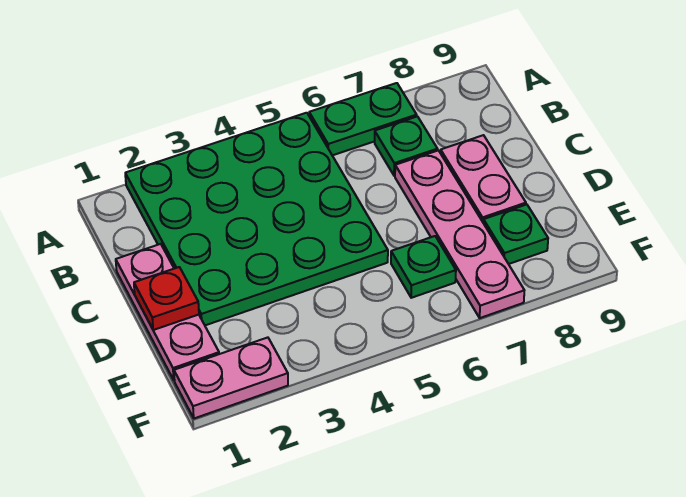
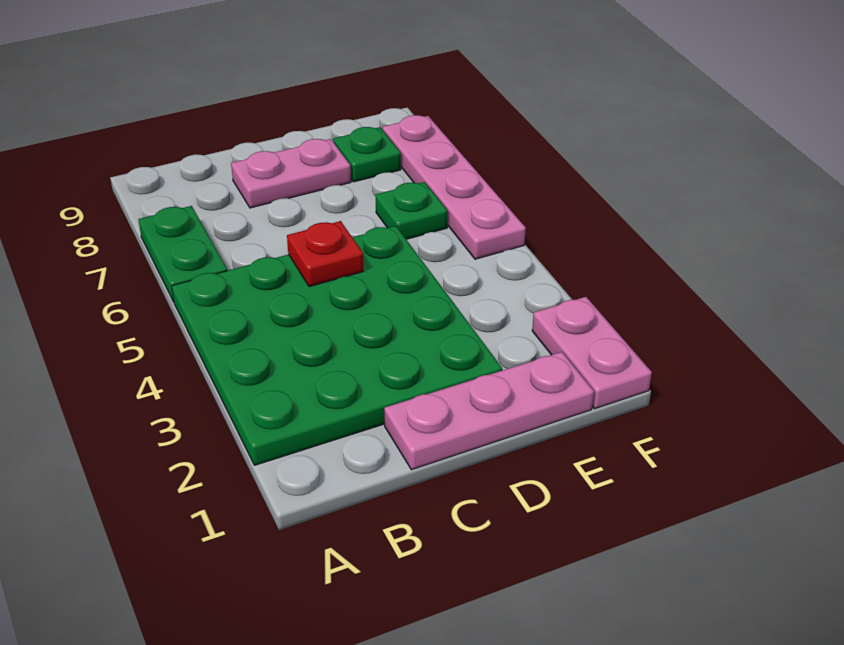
green 1x1 plate [375,116,438,176] -> none
pink 1x4 plate [395,150,524,318] -> pink 1x4 plate turned to [383,115,526,259]
red 1x1 plate [134,267,199,330] -> red 1x1 plate moved to [287,221,363,287]

